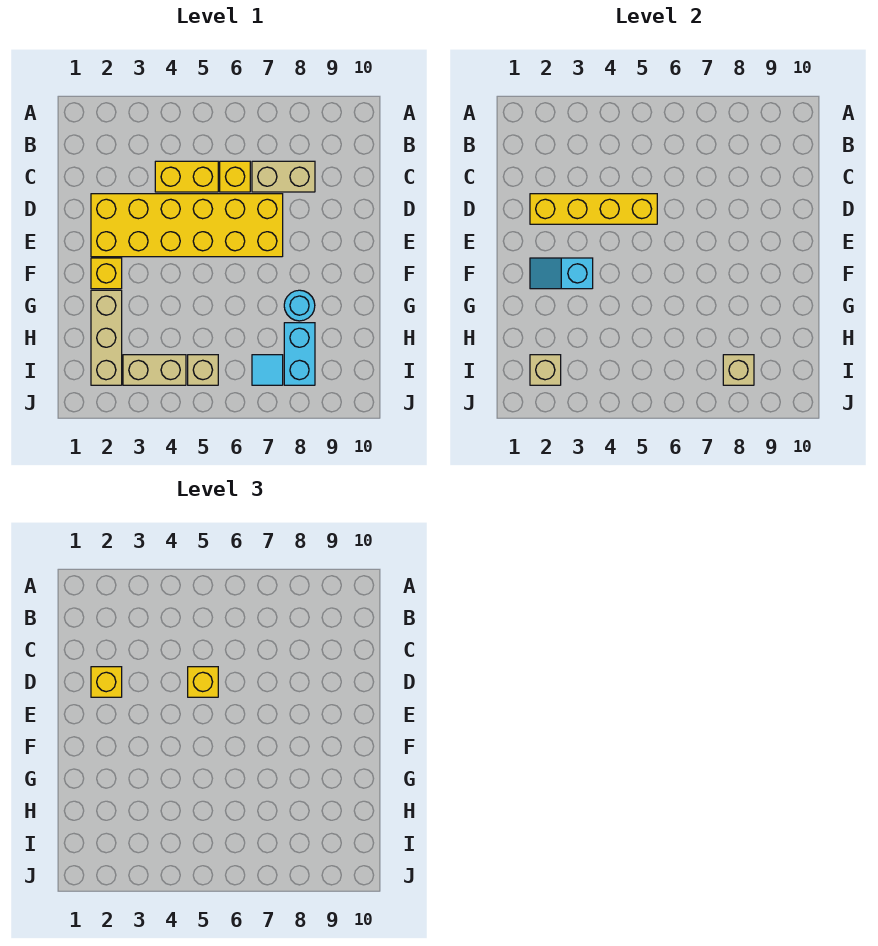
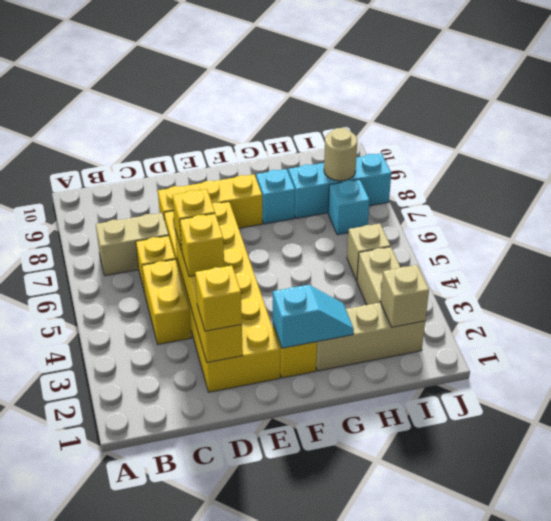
tan 1x2 brick [252,161,315,192] -> tan 1x2 brick turned to [96,213,169,276]
none -> yellow 1x1 brick [180,214,224,277]
none -> yellow 1x3 brick [158,174,262,228]
cyan 1x2 slope [530,258,593,289] -> cyan 1x2 slope turned to [273,285,354,348]
cyan 1x1 round brick [284,290,315,321] -> cyan 1x1 brick [256,169,295,224]
cyan 1x2 brick [284,323,315,385] -> cyan 1x3 brick [288,153,391,218]
cyan 1x1 tile [252,355,283,385] -> cyan 1x1 brick [328,179,369,235]
tan 1x1 brick [723,355,754,385] -> tan 1x1 round brick [324,128,357,181]

